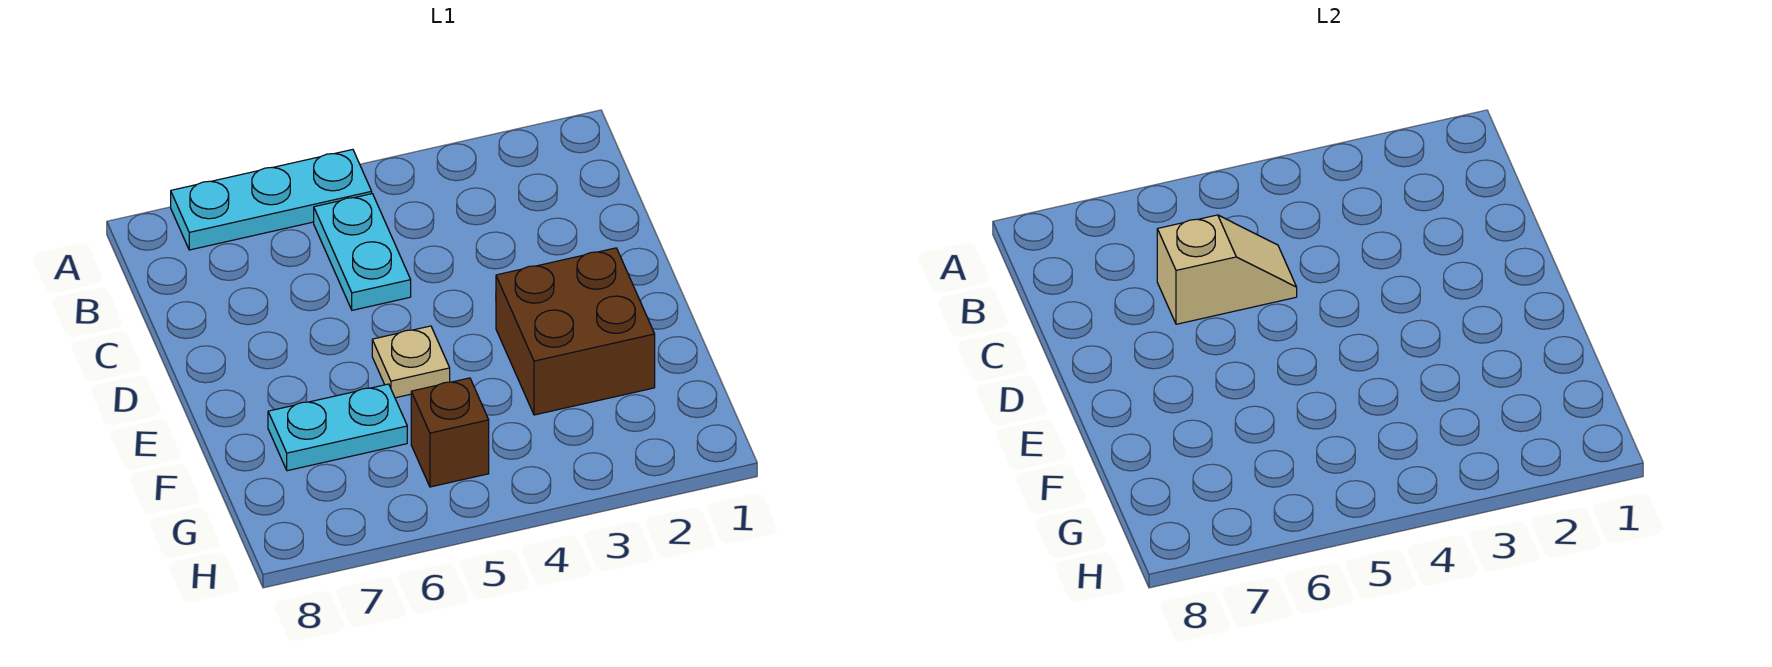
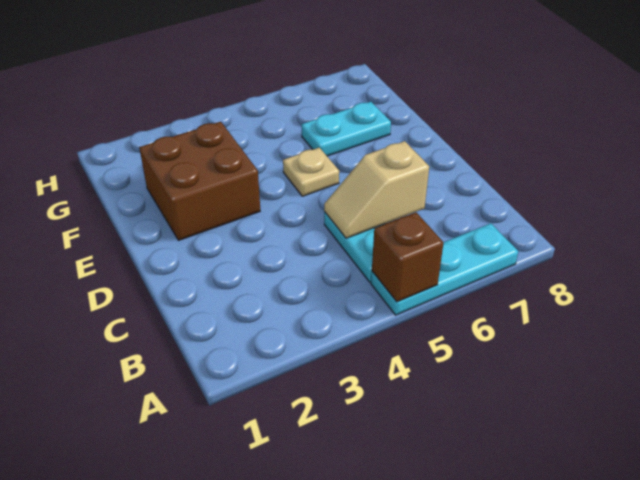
brown 1x1 brick [411,378,489,487] -> brown 1x1 brick moved to [372,212,444,302]

